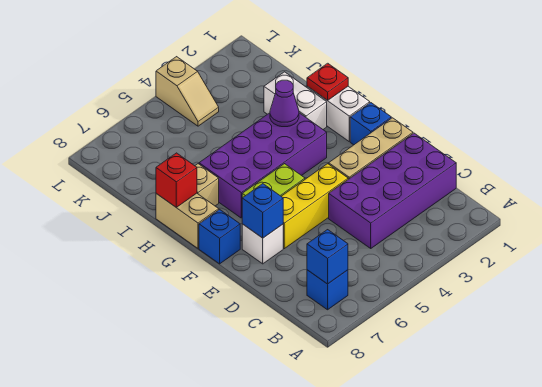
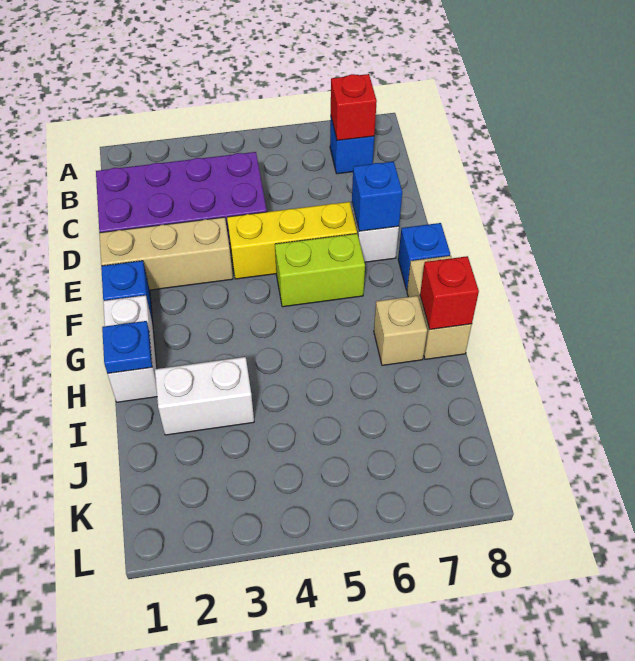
blue 1x1 brick [307,230,348,284] -> red 1x1 brick [331,74,377,141]
purple 2x4 brick [199,113,327,218] -> none
red 1x1 plate [307,63,348,101] -> blue 1x1 plate [102,321,152,373]
white 1x2 brick [264,72,327,129] -> white 1x2 brick turned to [155,357,254,435]
purple 1x1 cone [270,80,299,127] -> none
tan 1x2 slope [156,57,219,126] -> none

